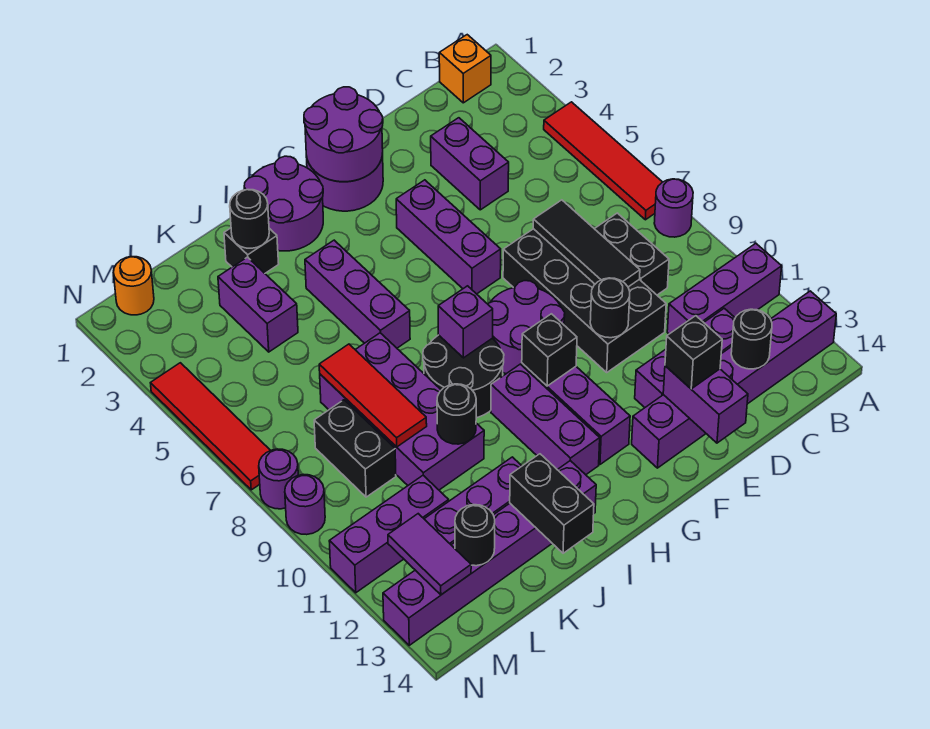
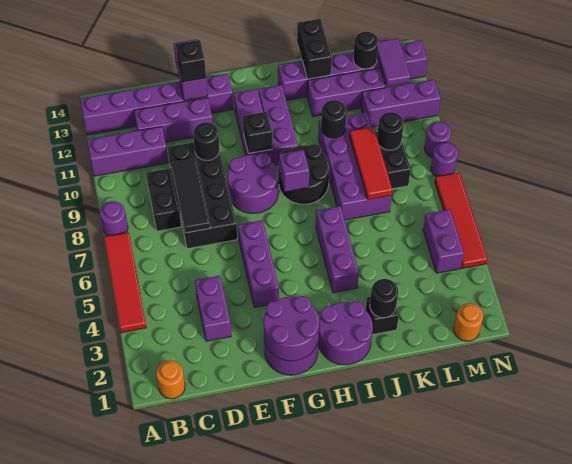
orange 1x1 brick [439,35,491,103] -> orange 1x1 round brick [156,361,185,399]
black 1x1 round brick [731,309,772,369] -> black 1x1 round brick moved to [377,112,404,150]
purple 1x2 brick [218,257,298,352] -> purple 1x2 brick moved to [423,209,464,273]

